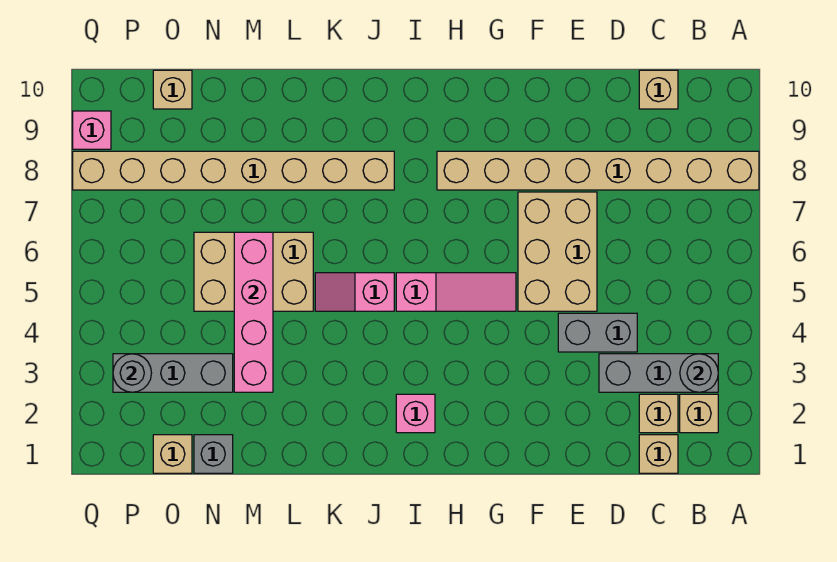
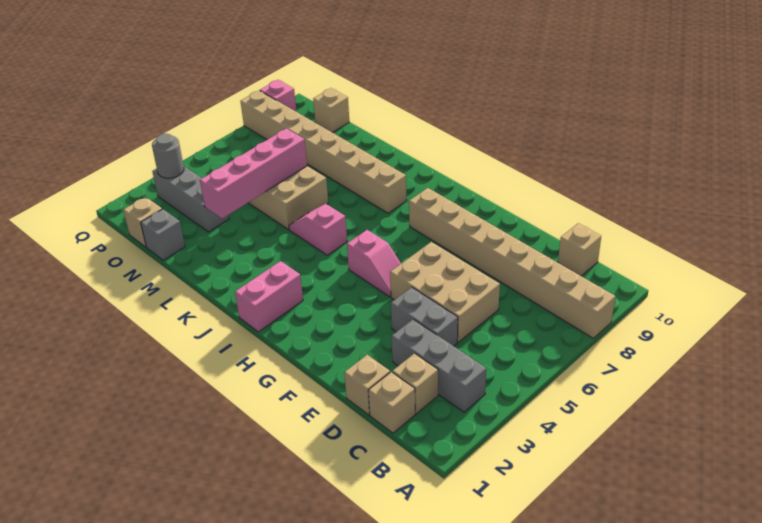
tan 1x1 brick [680,394,718,433] -> tan 1x1 brick moved to [344,355,390,415]
grey 1x1 round brick [680,354,718,392] -> none
tan 2x3 brick [518,192,597,311] -> tan 2x3 brick turned to [390,242,500,342]
pink 1x3 slope [396,273,516,311] -> pink 1x2 slope [347,230,401,297]
pink 1x1 brick [396,394,435,433] -> pink 1x2 brick [235,261,303,332]

